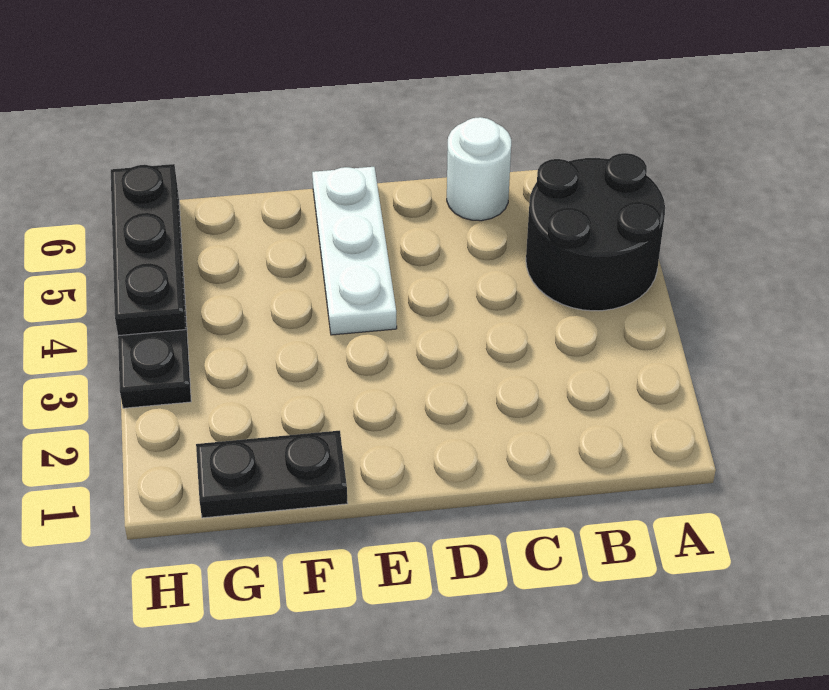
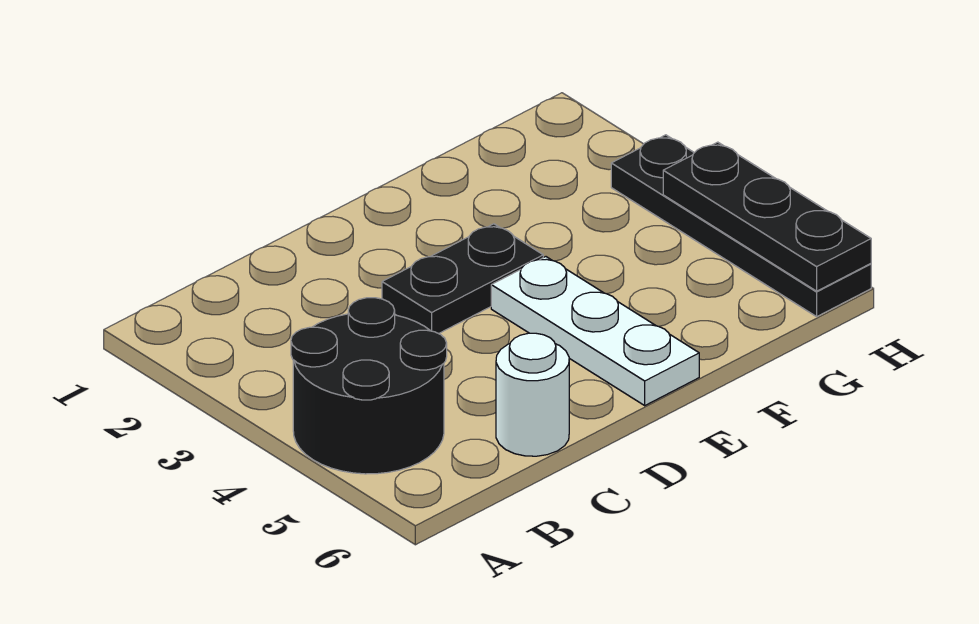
black 1x2 plate [196,431,348,518] -> black 1x2 plate moved to [382,224,543,334]

